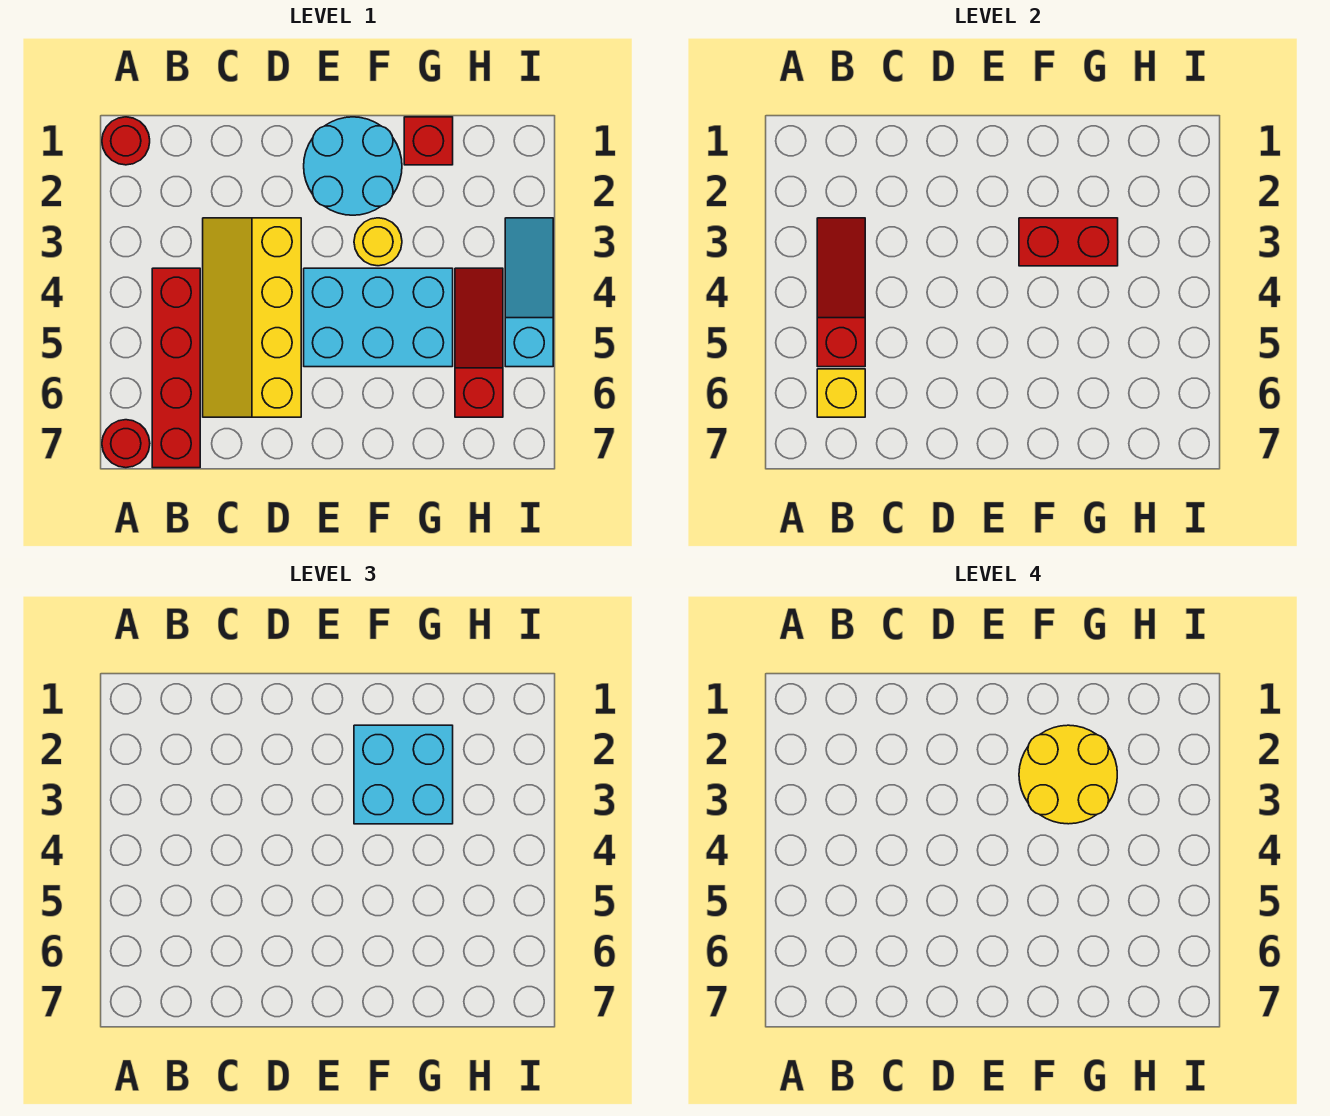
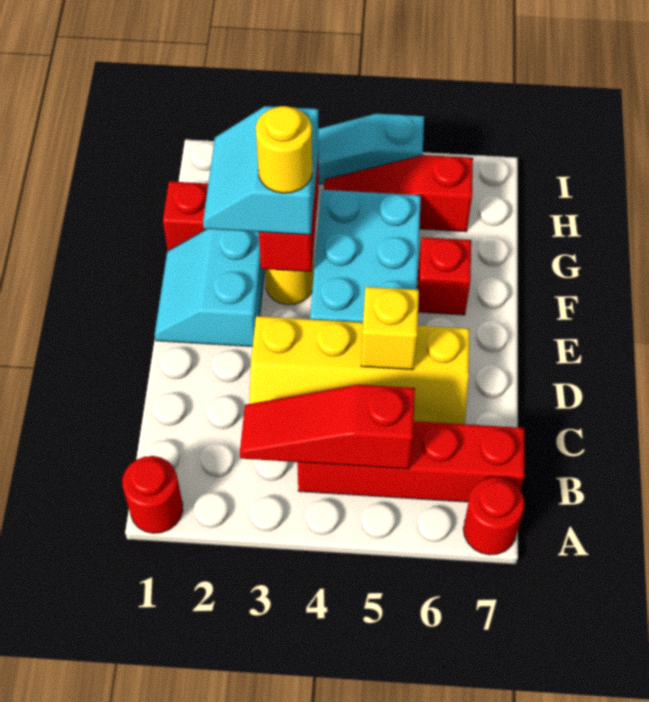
yellow 1x1 brick [817,369,865,417] -> yellow 1x1 brick moved to [361,287,419,370]
cyan 2x2 round brick [304,117,402,215] -> cyan 2x2 slope [155,229,265,347]
cyan 2x2 brick [354,725,453,824] -> cyan 2x2 slope [203,106,319,235]
yellow 2x2 round brick [1019,725,1117,824] -> yellow 1x1 round brick [256,106,312,193]
none -> red 1x1 brick [417,237,471,315]

